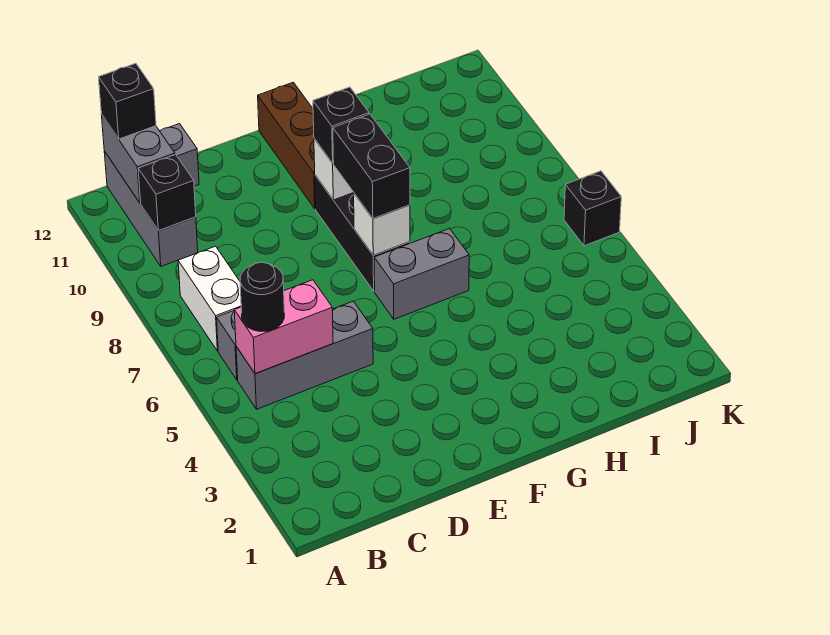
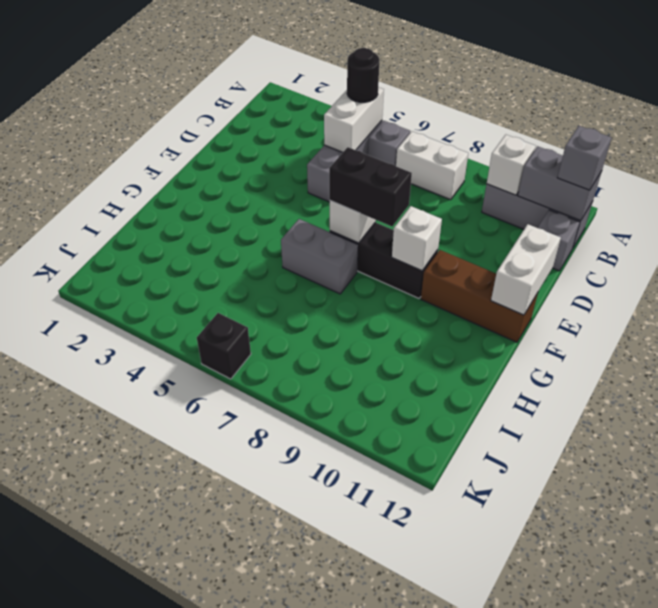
pink 1x2 brick [234,280,333,374] -> white 1x2 brick [324,87,384,152]
black 1x1 brick [138,155,196,231] -> white 1x1 brick [487,135,536,195]
black 1x1 brick [99,63,156,139] -> grey 1x1 brick [557,126,612,190]
none -> white 1x2 brick [491,224,561,315]
grey 1x2 brick [374,229,469,319] -> grey 1x2 brick turned to [281,219,358,294]
black 1x1 brick [313,87,369,163] -> none

